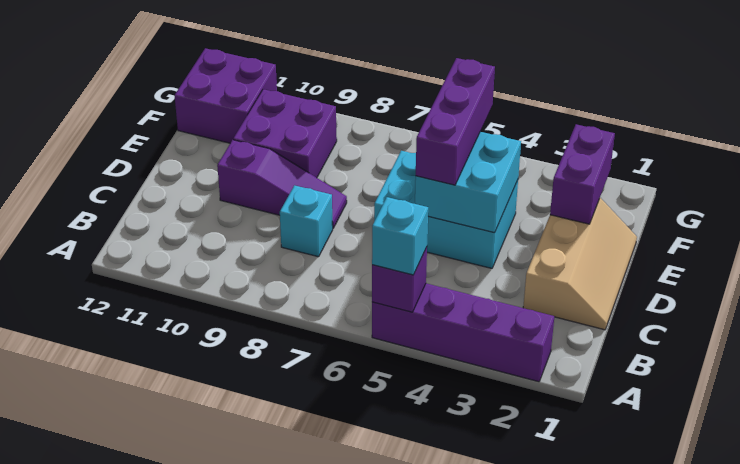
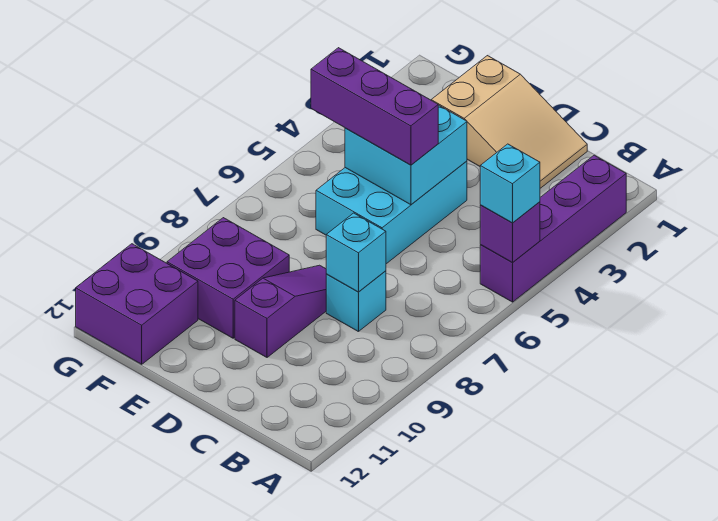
tan 2x3 slope [523,198,637,330] -> tan 2x3 slope turned to [431,56,587,188]
none -> cyan 1x1 brick [326,213,386,292]
purple 1x2 brick [550,124,615,224] -> none

